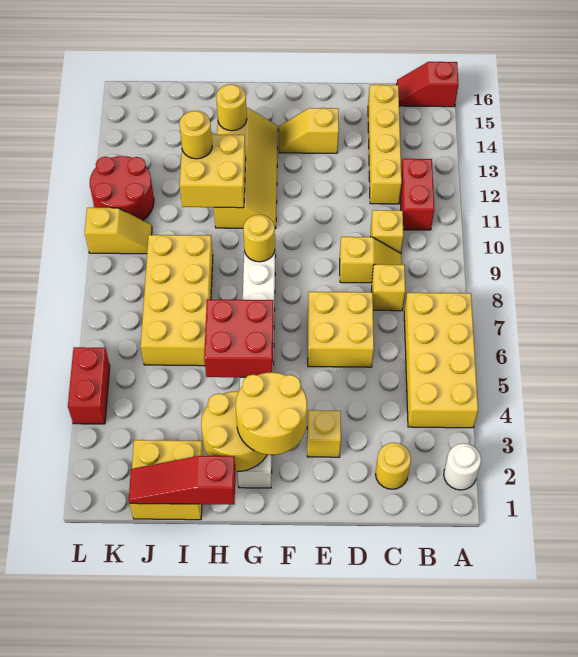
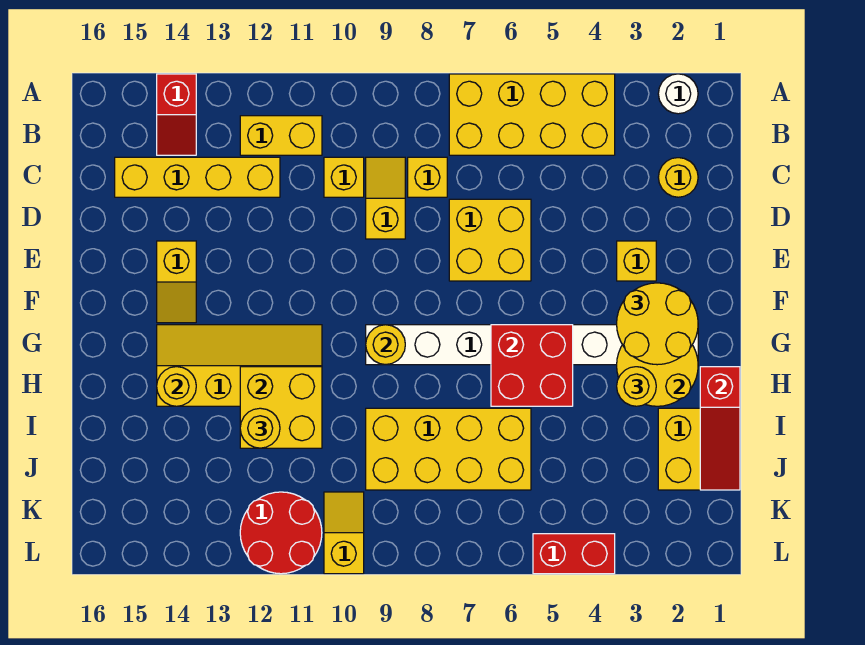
red 1x2 slope [397,62,458,107] -> red 1x2 slope moved to [157,74,196,155]
red 1x2 brick [400,159,434,230] -> yellow 1x2 brick [240,116,322,155]
none -> yellow 1x1 round brick [617,367,656,406]

